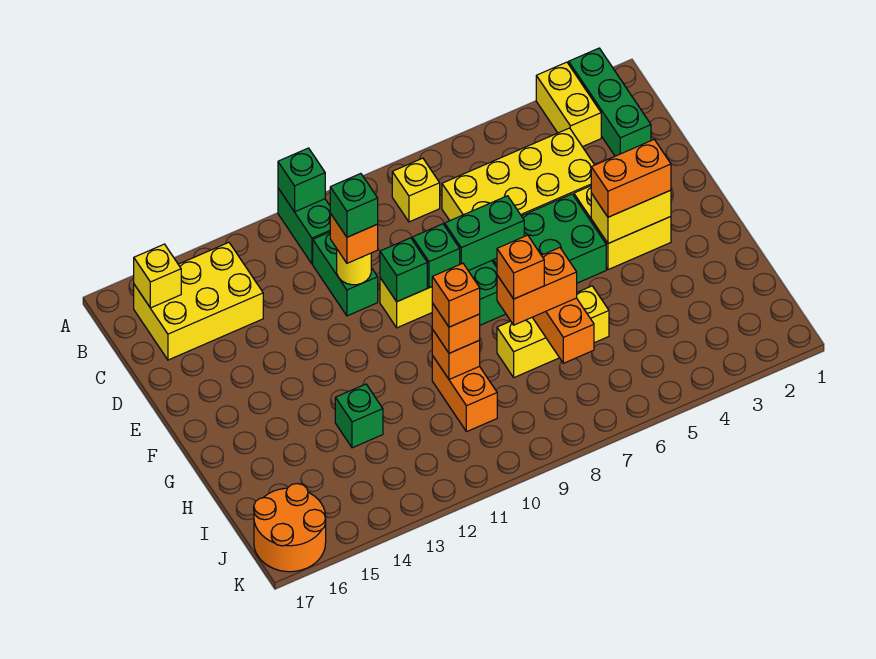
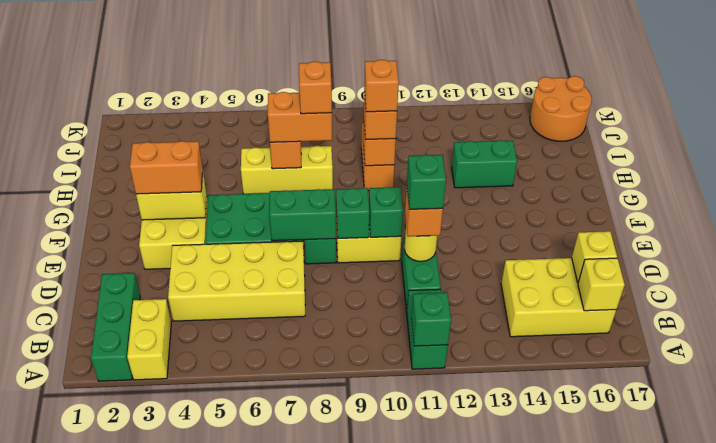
yellow 1x1 brick [392,158,440,222] -> yellow 1x1 brick moved to [572,231,617,283]
green 1x1 brick [335,384,383,448] -> green 1x2 brick [452,140,517,188]

